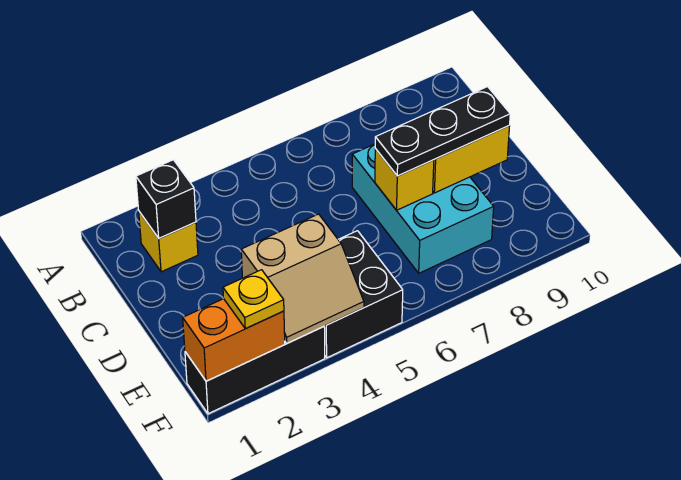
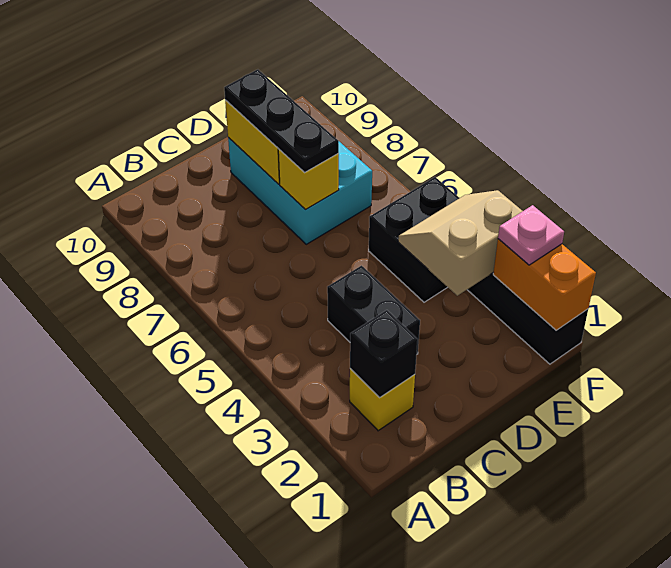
none -> black 1x2 brick [327,266,420,354]
cyan 2x3 brick [352,144,494,273] -> cyan 2x3 brick turned to [228,138,372,244]
tan 2x2 slope [241,214,364,343] -> tan 2x2 slope turned to [398,190,523,296]
yellow 1x1 plate [223,270,284,329] -> pink 1x1 plate [498,205,564,265]

